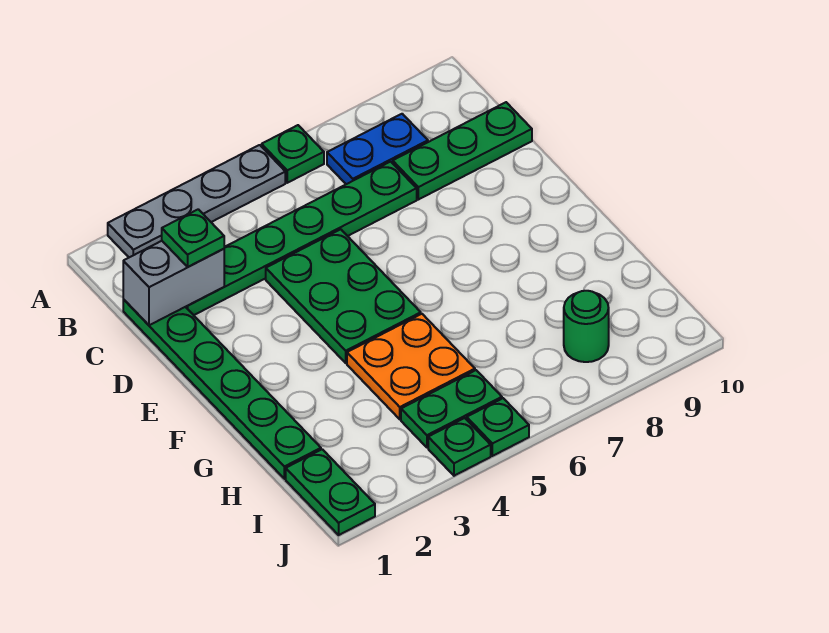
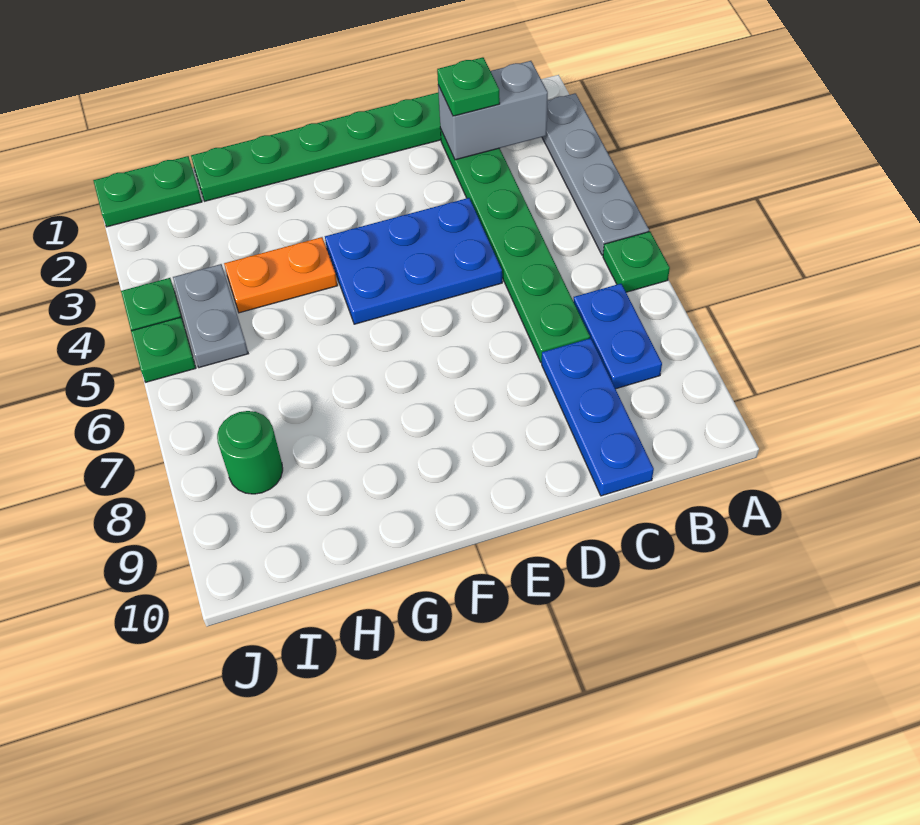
grey 1x2 brick [123,241,224,325] -> grey 1x2 brick turned to [438,61,548,160]
green 1x3 plate [393,102,532,200] -> blue 1x3 plate [542,338,654,496]
green 2x3 plate [266,229,421,363] -> blue 2x3 plate [325,198,502,324]
orange 2x2 plate [347,314,475,419] -> orange 1x2 plate [224,237,337,313]
green 1x2 plate [401,370,502,447] -> grey 1x2 plate [173,264,248,368]

